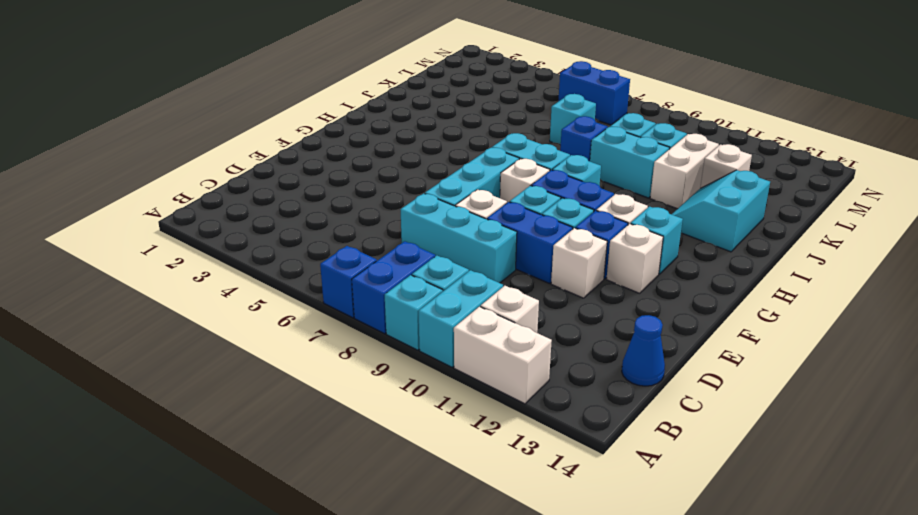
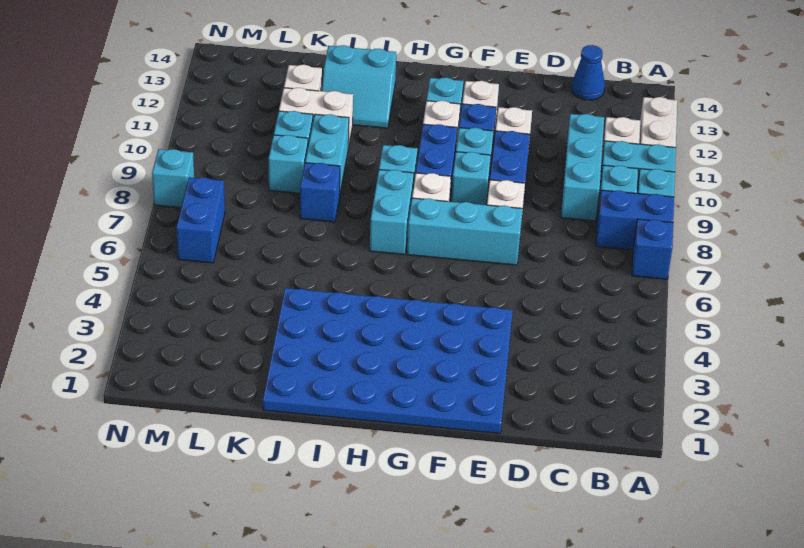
cyan 1x3 brick [401,193,517,283] -> cyan 1x3 brick moved to [561,114,604,221]
none -> blue 4x6 plate [263,288,513,434]
cyan 1x1 brick [550,94,596,144] -> cyan 1x1 brick moved to [152,149,194,207]

